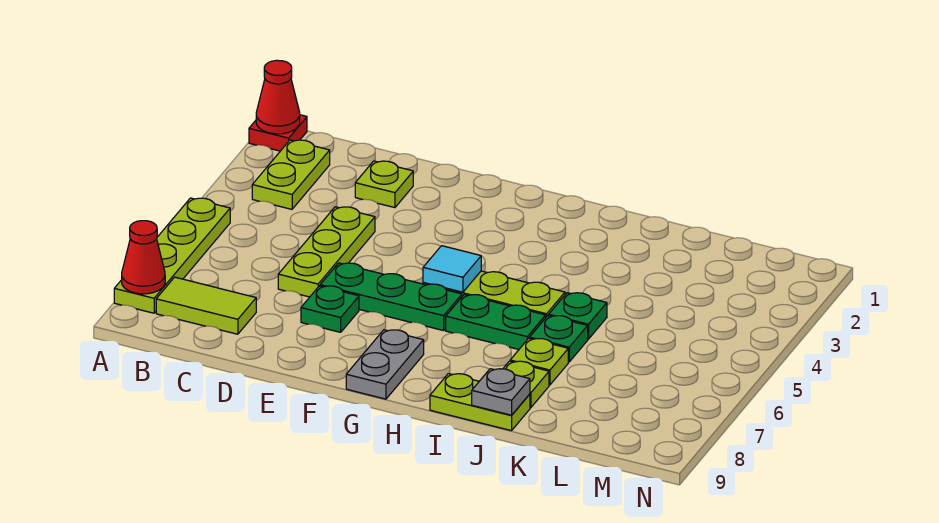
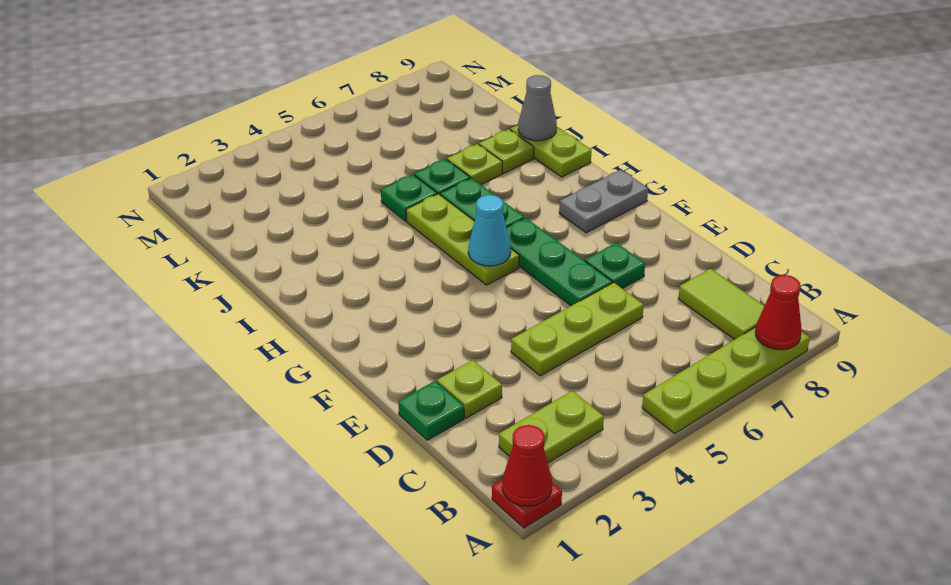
none -> green 1x1 plate [398,381,464,440]
cyan 1x1 tile [423,246,481,292] -> cyan 1x1 cone [468,195,511,266]
grey 1x1 plate [472,369,530,415] -> grey 1x1 cone [518,75,557,141]

